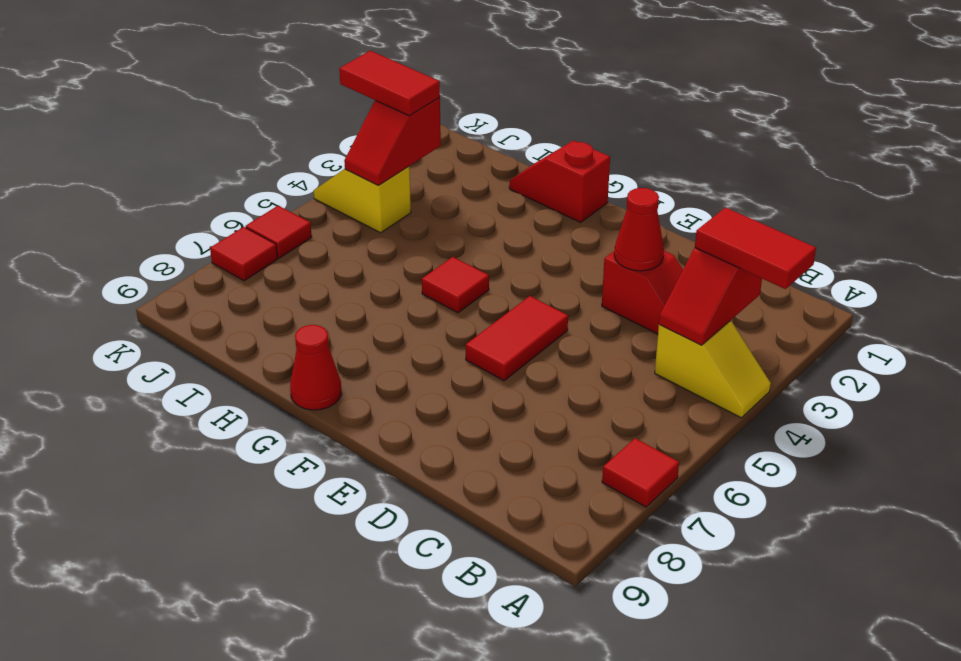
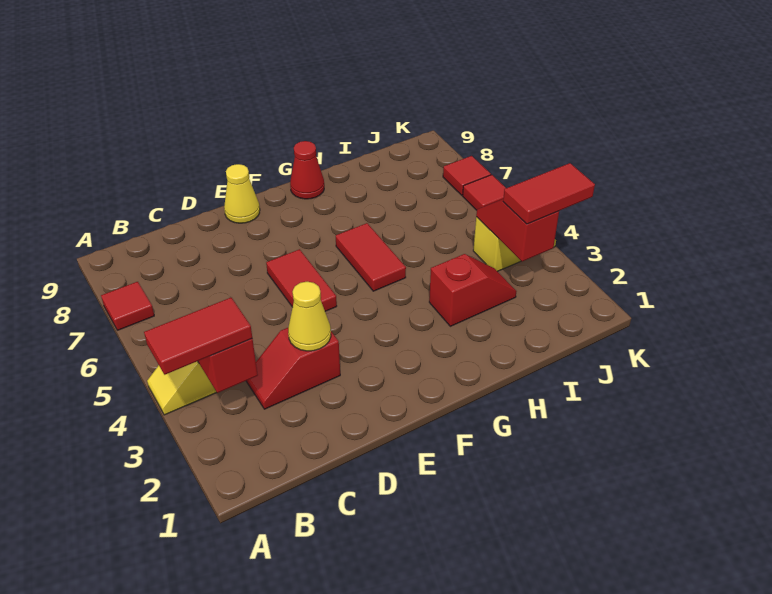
red 1x1 cone [614,188,664,271] -> yellow 1x1 cone [288,282,331,351]
none -> yellow 1x1 cone [224,164,260,223]
red 1x2 slope [509,140,610,222] -> red 1x2 slope moved to [429,254,517,326]
red 1x1 tile [422,257,489,313] -> red 1x2 tile [336,223,406,291]

